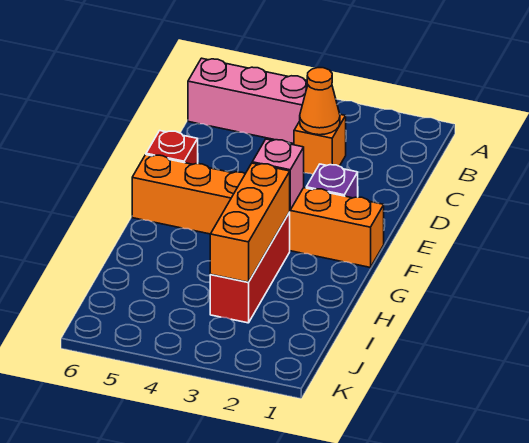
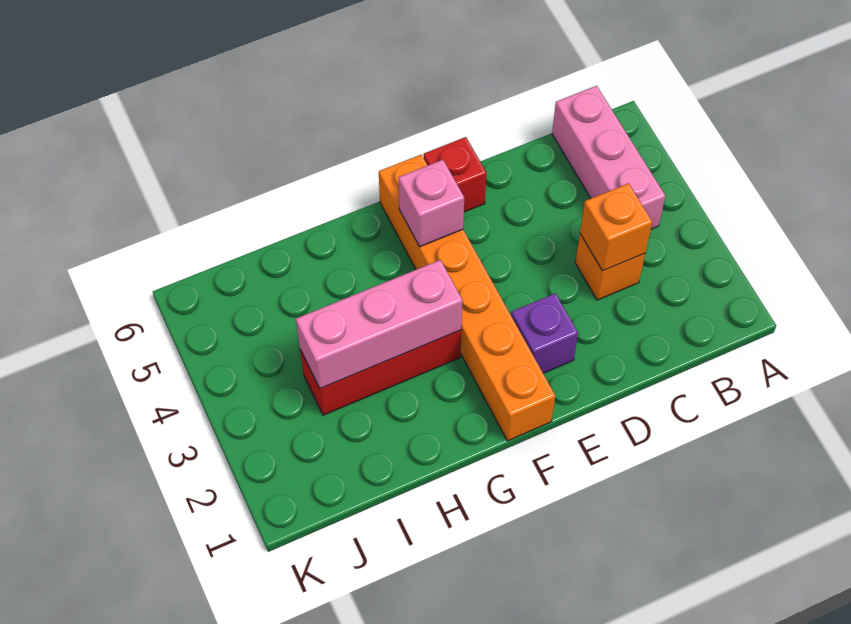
orange 1x1 cone [300,68,340,135] -> orange 1x1 brick [580,183,652,271]
pink 1x1 brick [252,139,304,210] -> pink 1x1 brick moved to [398,160,464,247]
orange 1x3 brick [210,163,290,282] -> pink 1x3 brick [296,260,463,389]

